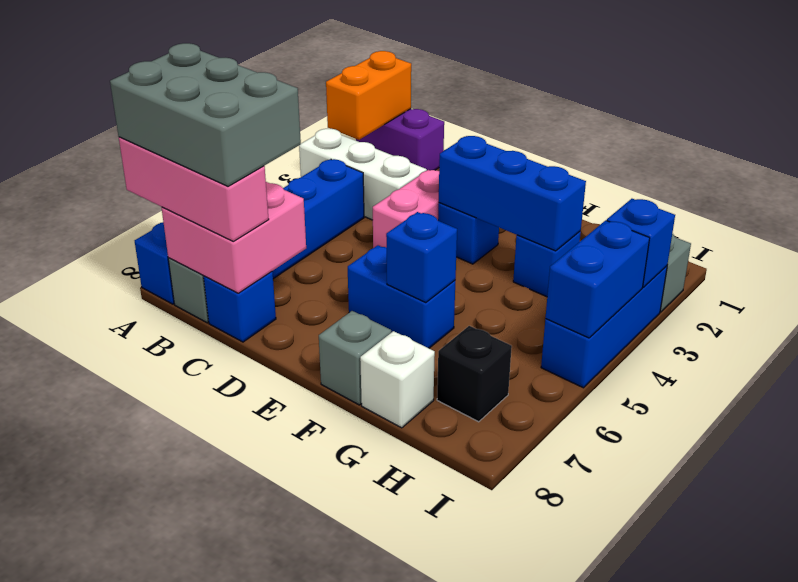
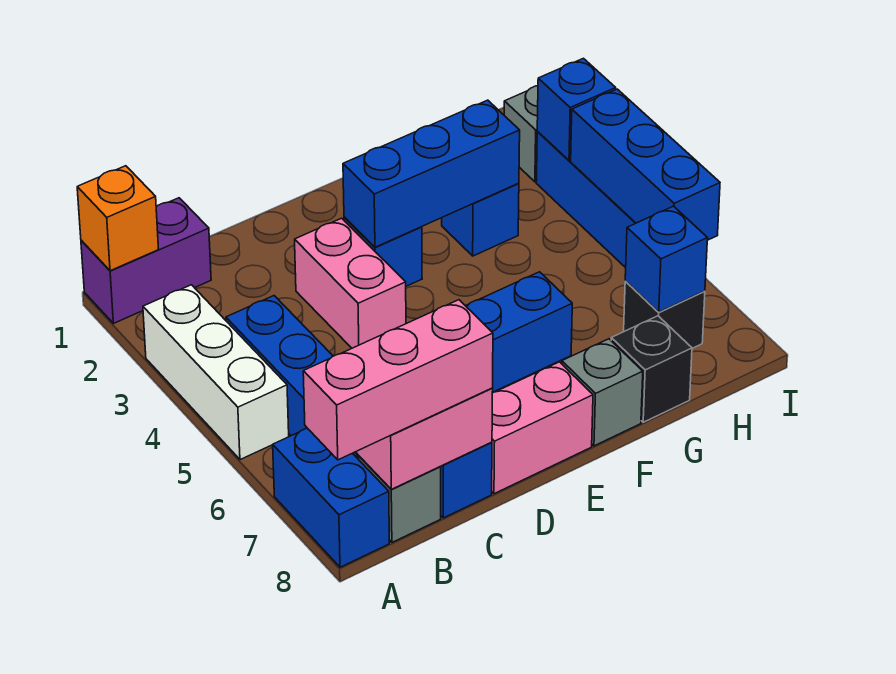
orange 1x2 brick [326,51,411,140] -> orange 1x1 brick [77,166,159,271]
white 1x3 brick [299,129,427,220] -> white 1x3 brick turned to [143,285,289,460]
grey 2x3 brick [110,43,301,186] -> none
none -> pink 1x2 brick [492,362,593,494]
blue 1x1 brick [386,212,457,303] -> blue 1x1 brick moved to [625,206,707,312]
white 1x1 brick [360,331,435,428] -> black 1x1 brick [611,316,692,422]
blue 1x2 brick [546,220,650,338] -> blue 1x3 brick [571,89,720,240]

